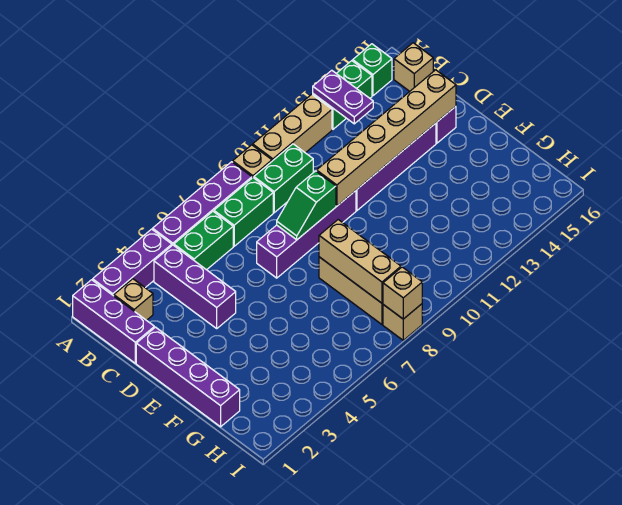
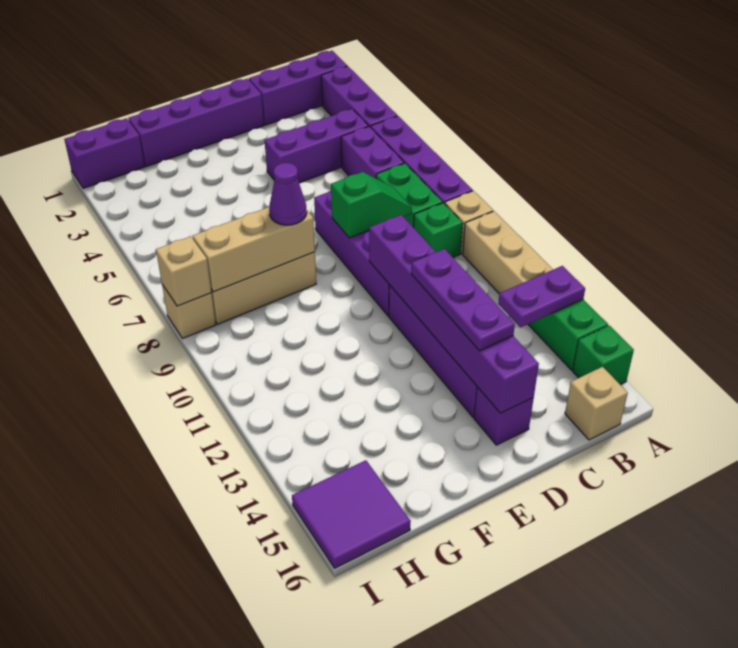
tan 1x1 brick [114,279,153,320] -> none
green 1x2 brick [174,212,233,270] -> purple 1x2 brick [341,126,404,178]
green 1x2 brick [254,144,313,213] -> green 1x1 brick [414,203,463,257]
green 1x2 slope [277,171,336,240] -> green 1x2 slope turned to [331,172,412,238]
tan 1x6 brick [317,70,456,206] -> purple 1x6 brick [369,215,539,413]
none -> purple 1x3 plate [411,249,515,351]
none -> purple 1x1 cone [269,163,307,225]
none -> purple 1x2 brick [64,118,145,188]
none -> purple 2x2 tile [292,460,411,568]

